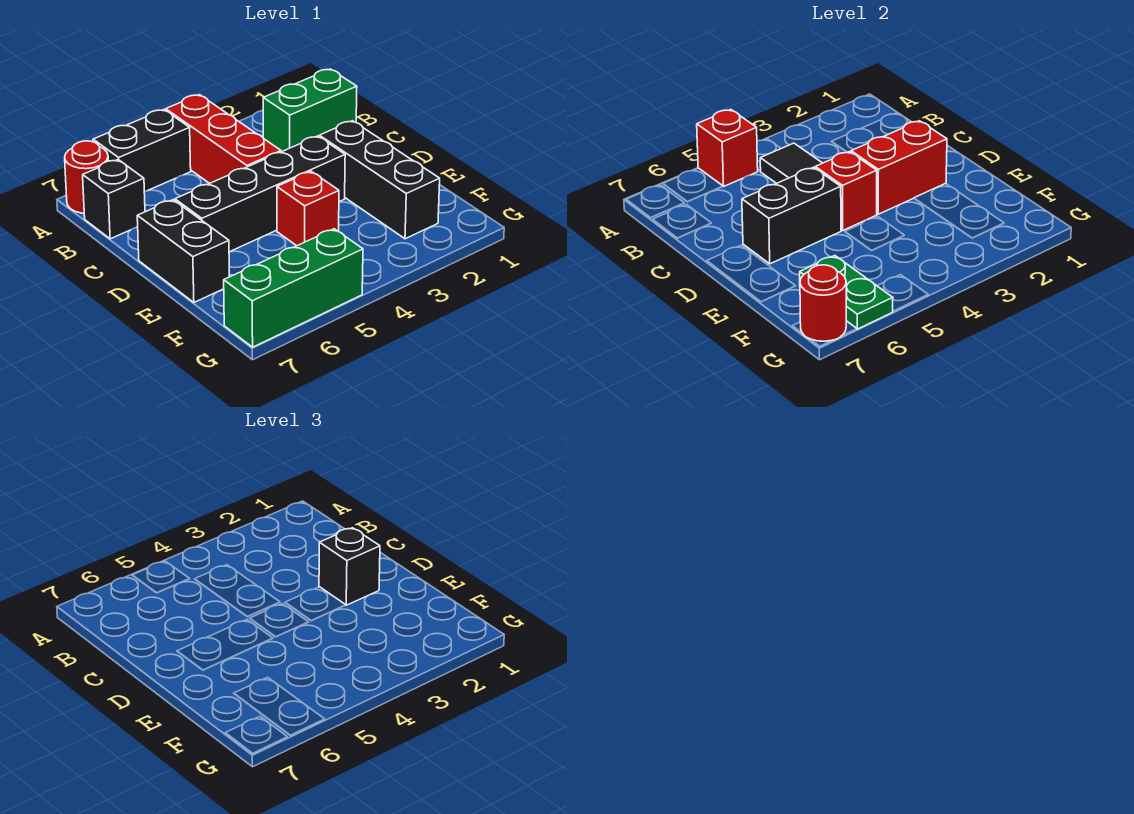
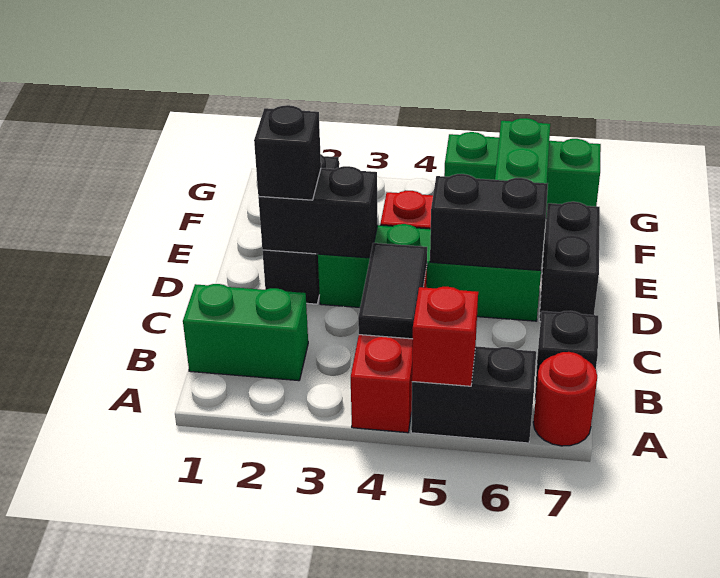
red 1x2 brick [851,121,947,214] -> black 1x2 brick [258,166,377,258]
black 1x4 brick [175,136,345,252] -> green 1x4 brick [318,224,541,321]
red 1x1 brick [815,152,877,230] -> none
red 1x1 round brick [800,265,846,341] -> none

